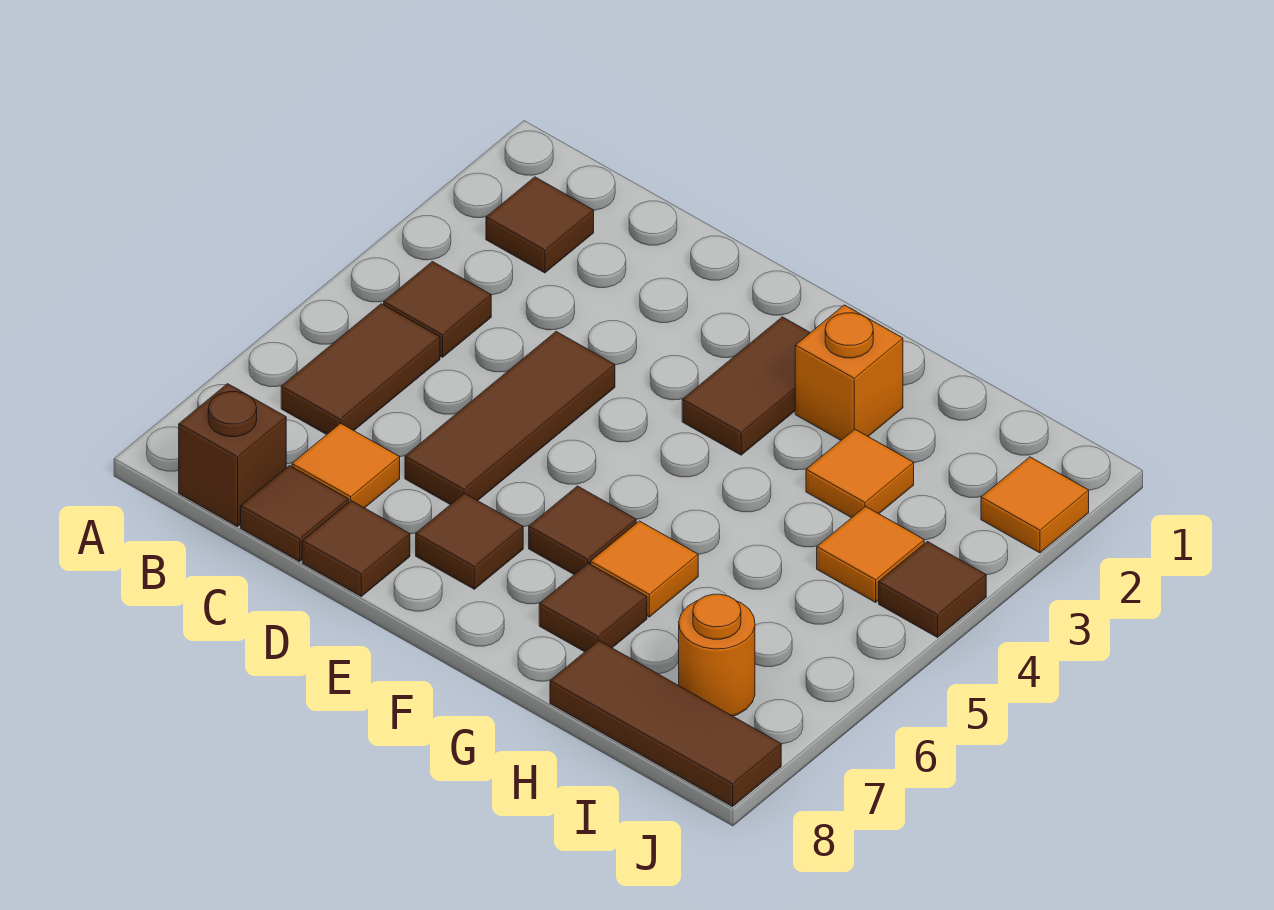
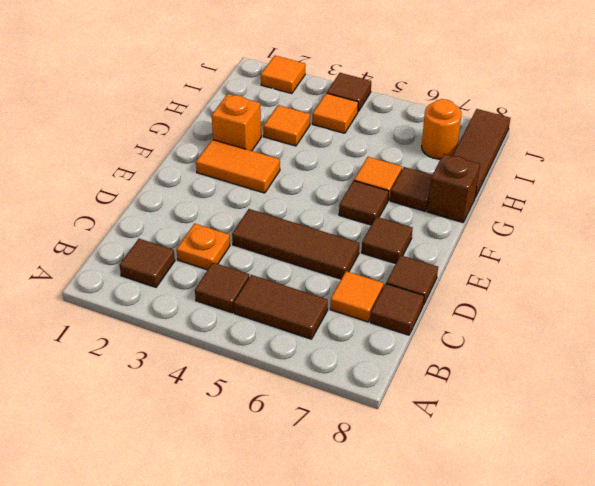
brown 1x1 brick [179,384,286,527] -> brown 1x1 brick moved to [427,154,480,222]
none -> orange 1x1 plate [177,224,230,270]
brown 1x2 tile [682,317,810,455] -> orange 1x2 tile [196,140,280,193]

